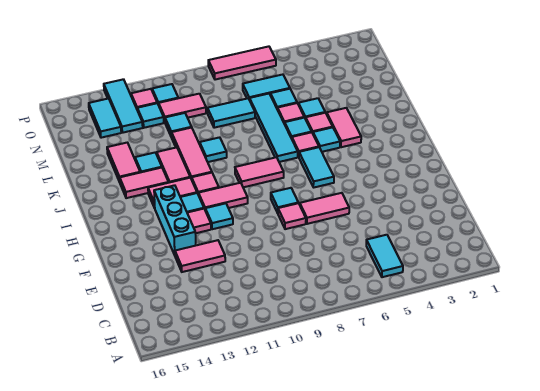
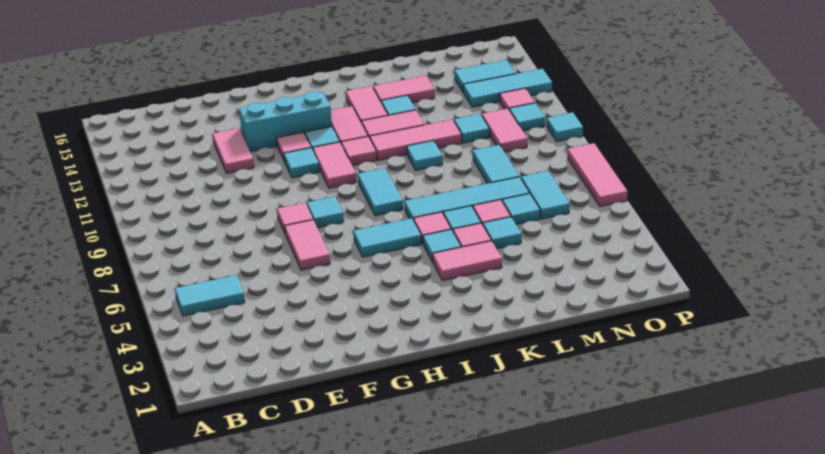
pink 1x2 tile [235,157,284,187] -> cyan 1x2 tile [358,168,403,216]
cyan 1x1 tile [137,103,164,128] -> cyan 1x1 tile moved to [547,112,583,142]

